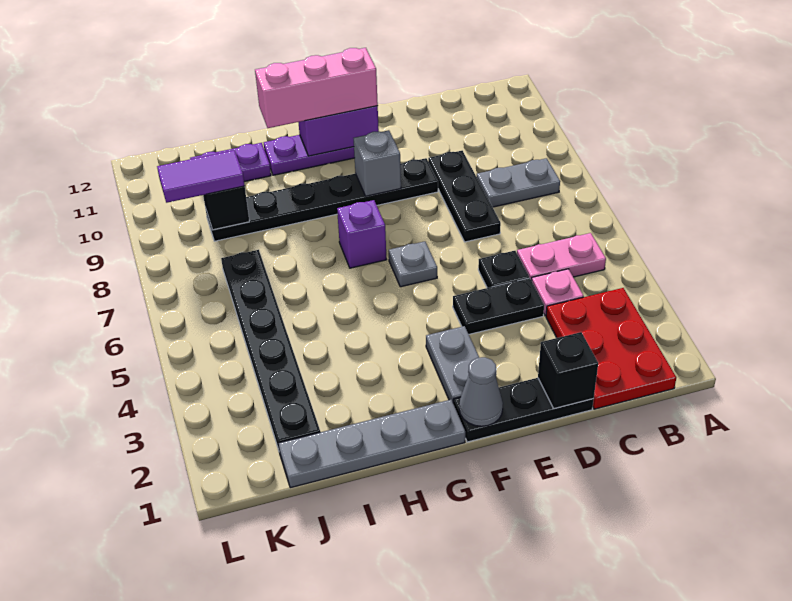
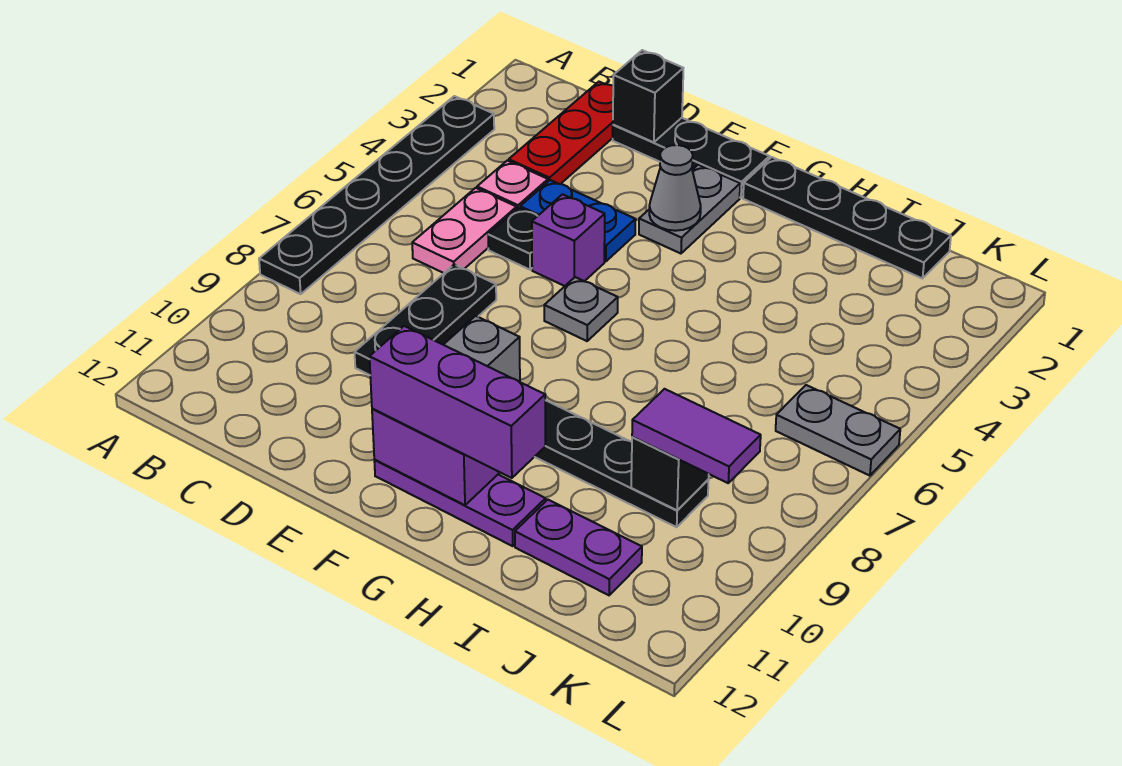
red 2x3 plate [546,288,676,409] -> red 1x3 plate [509,82,613,184]
pink 1x2 plate [517,233,606,280] -> pink 1x2 plate turned to [412,188,517,273]
grey 1x2 plate [477,158,560,207] -> grey 1x2 plate moved to [776,385,900,476]
black 1x2 plate [453,278,544,334] -> blue 1x2 plate [520,180,636,262]
grey 1x1 cone [459,357,503,426] -> grey 1x1 cone moved to [649,145,701,231]
pink 1x3 brick [255,48,378,128] -> purple 1x3 brick [370,326,545,478]
grey 1x4 plate [278,400,465,488] -> black 1x4 plate [743,157,951,279]
purple 1x1 brick [337,200,387,268] -> purple 1x1 brick moved to [532,194,605,286]
black 1x6 plate [221,250,320,450] -> black 1x6 plate moved to [259,96,494,294]

